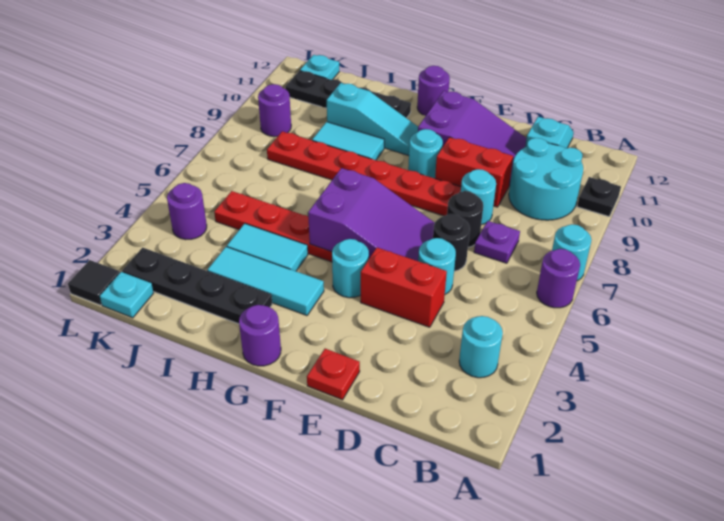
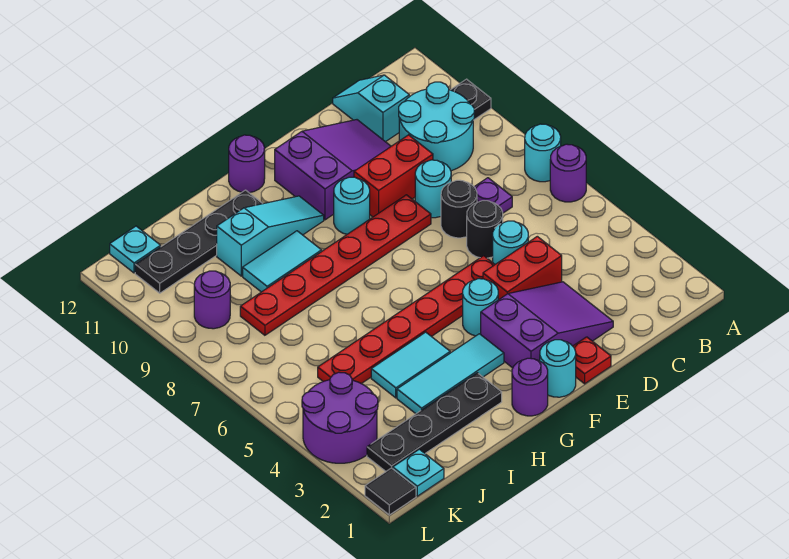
cyan 1x1 round brick [459,316,503,378] -> cyan 1x1 round brick moved to [540,340,576,397]
purple 2x3 slope [308,168,435,261] -> purple 2x3 slope moved to [481,282,613,368]
purple 1x1 round brick [167,183,207,240] -> purple 2x2 round brick [302,372,378,463]

